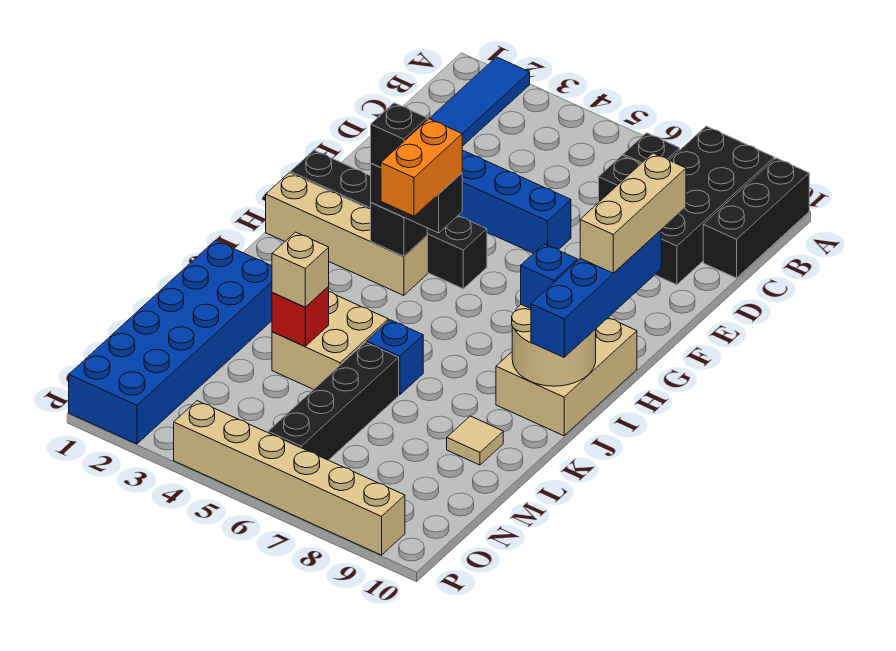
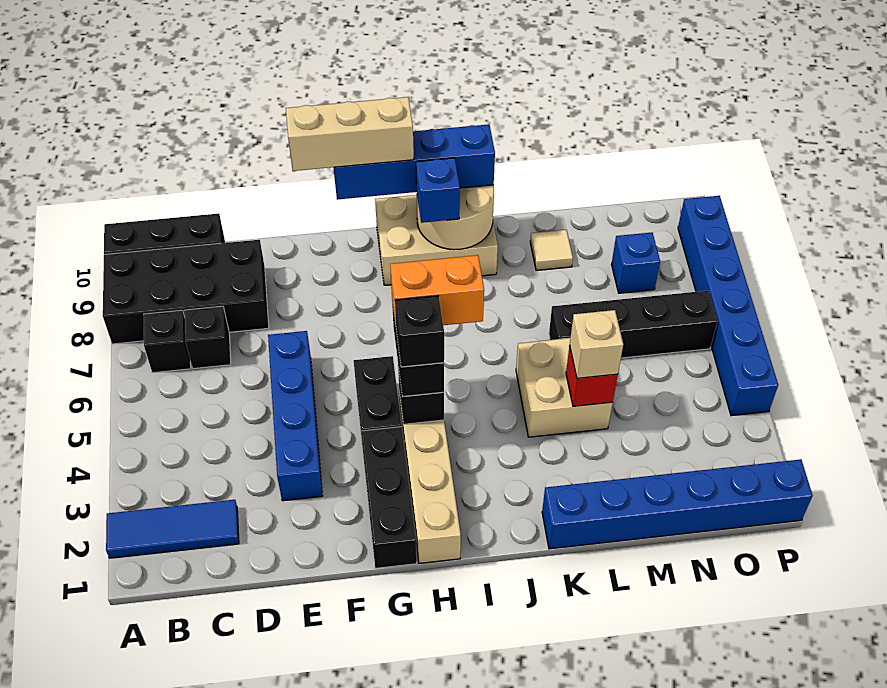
blue 2x6 brick [69,240,272,444] -> blue 1x6 brick [542,459,813,549]
blue 1x1 brick [367,320,423,395] -> blue 1x1 brick moved to [612,232,660,293]
tan 1x6 brick [174,401,405,555] -> blue 1x6 brick [678,196,778,416]

